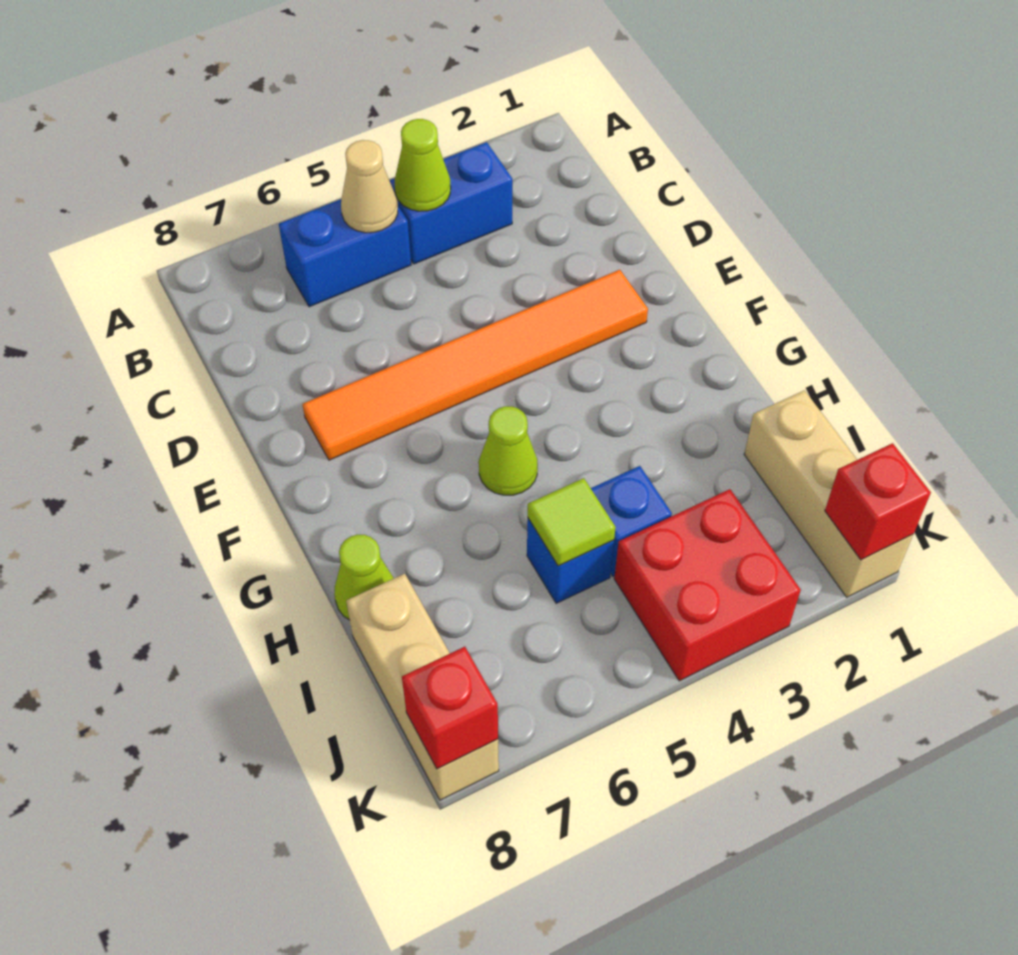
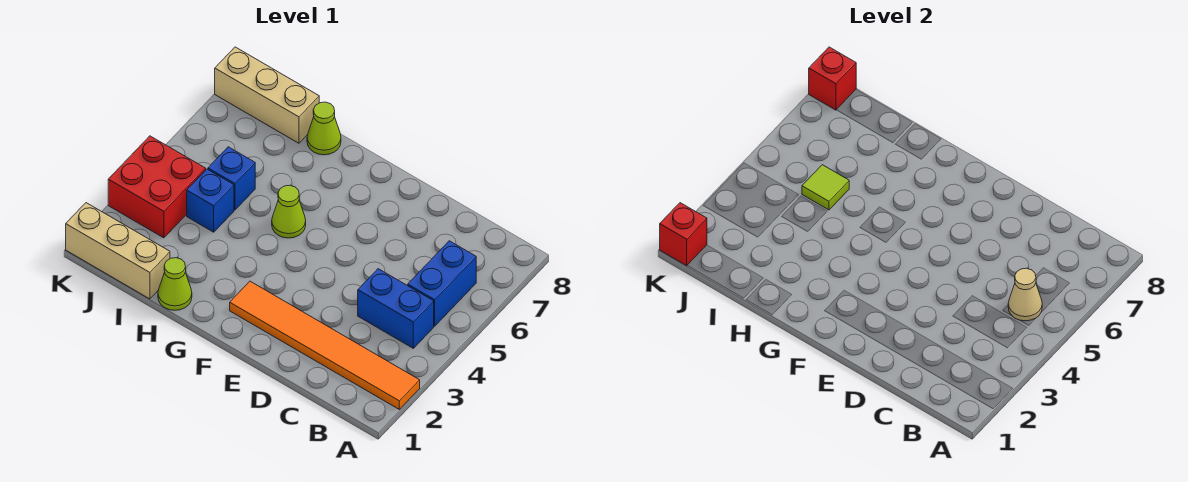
blue 1x2 brick [389,142,512,264] -> blue 1x2 brick turned to [358,269,434,348]
lime 1x1 cone [395,119,451,211] -> lime 1x1 cone moved to [158,258,192,310]
orange 1x6 tile [302,270,648,460] -> orange 1x6 tile turned to [230,281,420,409]

